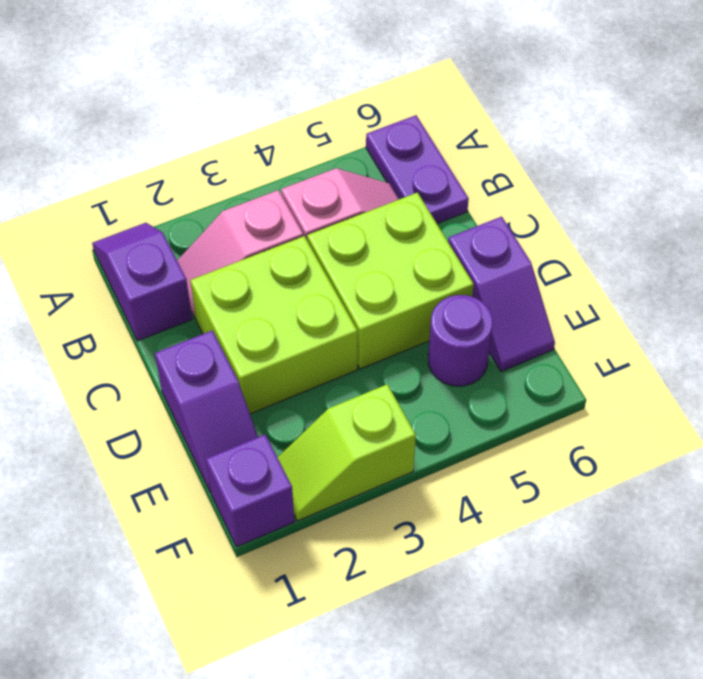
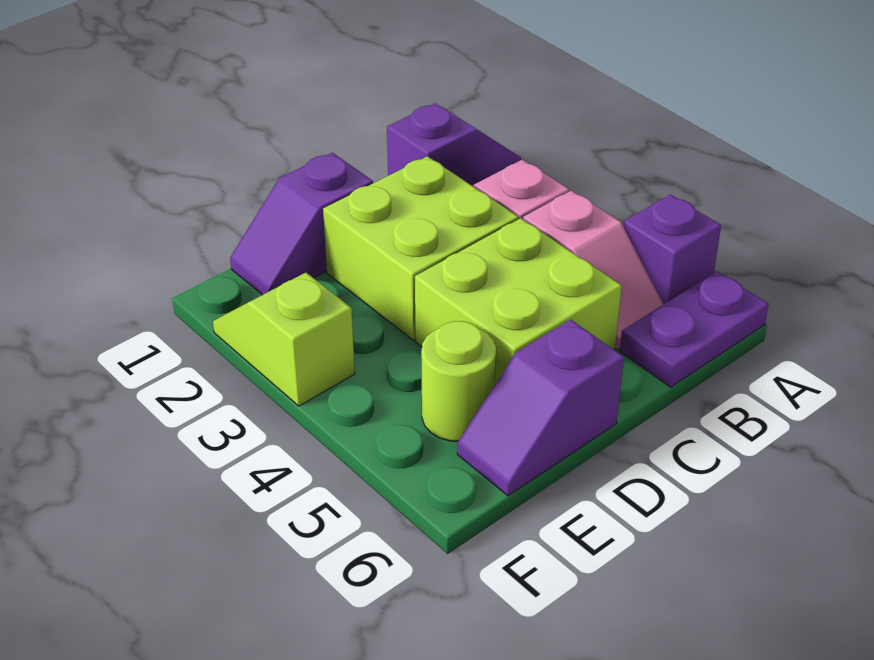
purple 1x1 round brick [428,295,493,386] -> lime 1x1 round brick [421,321,496,441]
purple 1x1 brick [206,435,294,547] -> purple 1x1 brick moved to [624,195,721,304]

